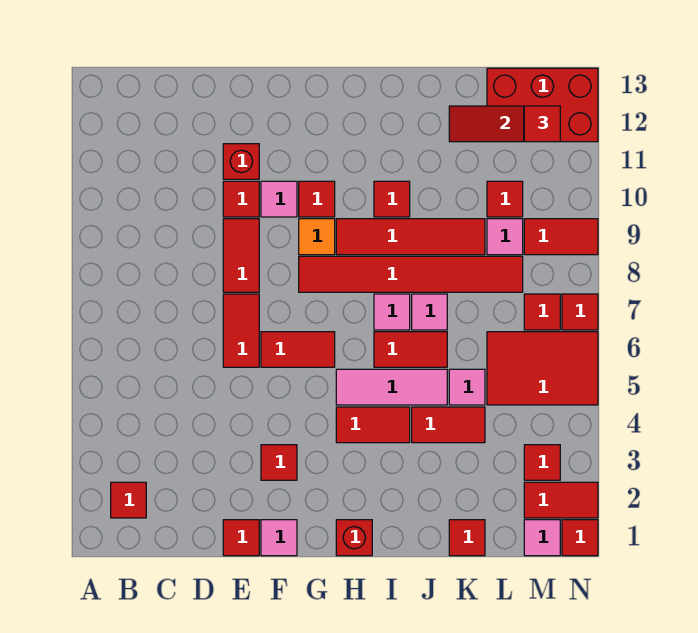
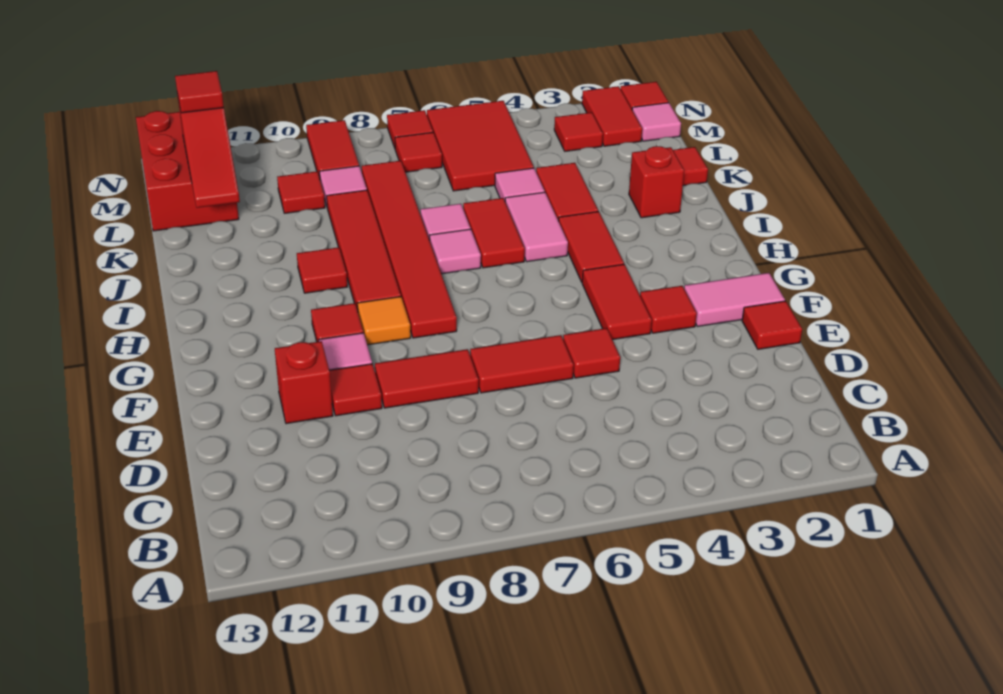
red 1x1 tile [111,482,146,518] -> red 1x1 tile moved to [563,328,620,378]
pink 1x1 tile [261,520,297,556] -> pink 1x2 tile [684,273,785,327]
red 1x2 tile [261,332,335,367] -> red 1x2 tile moved to [582,264,652,340]
red 1x1 brick [336,520,372,556] -> red 1x1 brick moved to [629,146,684,218]
pink 1x3 tile [336,369,447,405] -> pink 1x2 tile [505,192,568,262]

